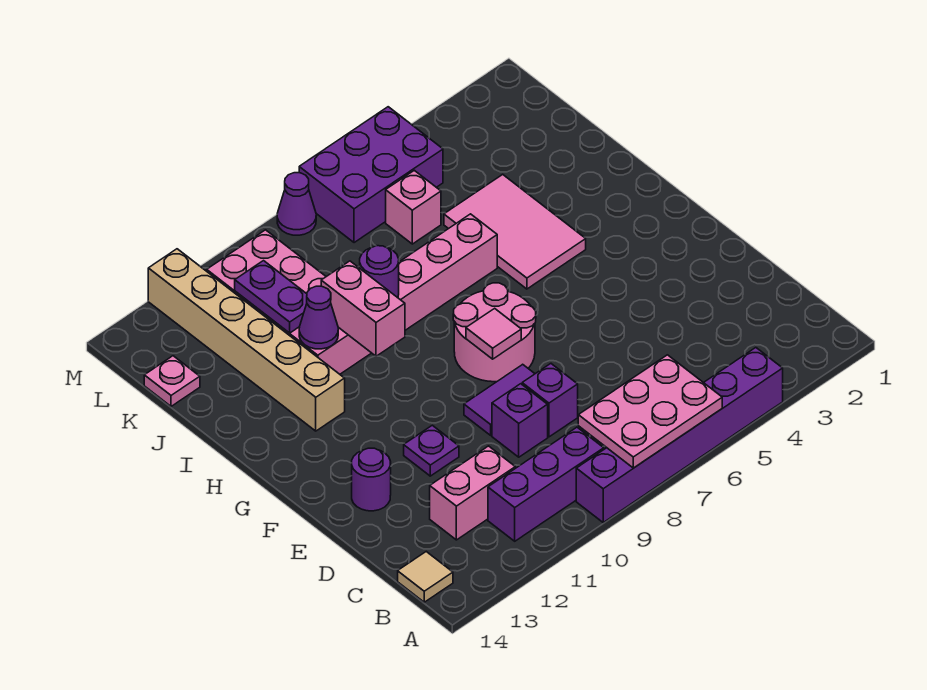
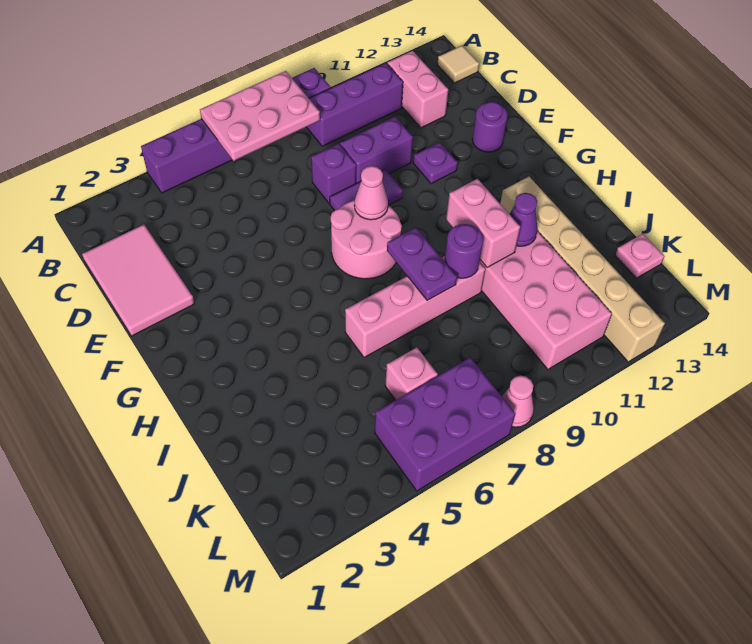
pink 1x2 brick [430,446,515,540] -> pink 1x2 brick turned to [387,51,448,128]
purple 1x1 brick [492,384,548,457] -> purple 1x2 brick [340,117,413,183]
pink 1x1 tile [466,308,521,359] -> pink 1x1 cone [354,166,388,220]
pink 2x3 tile [444,174,586,289] -> pink 2x3 tile moved to [82,224,194,336]
purple 1x2 plate [235,261,307,333] -> purple 1x2 plate moved to [387,228,457,300]
purple 1x1 cone [277,173,316,235] -> pink 1x1 cone [502,376,534,427]

